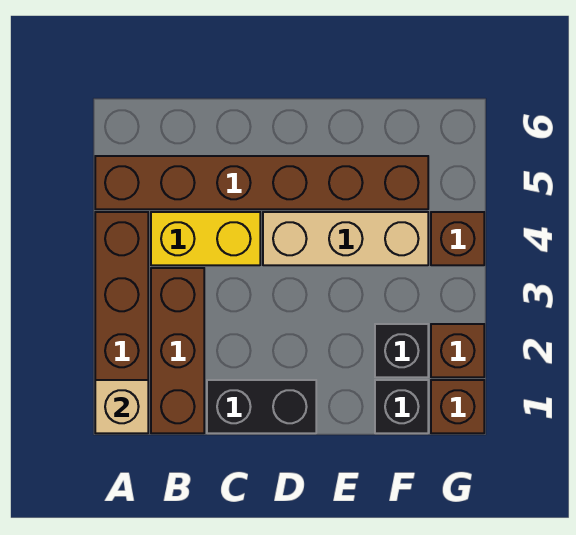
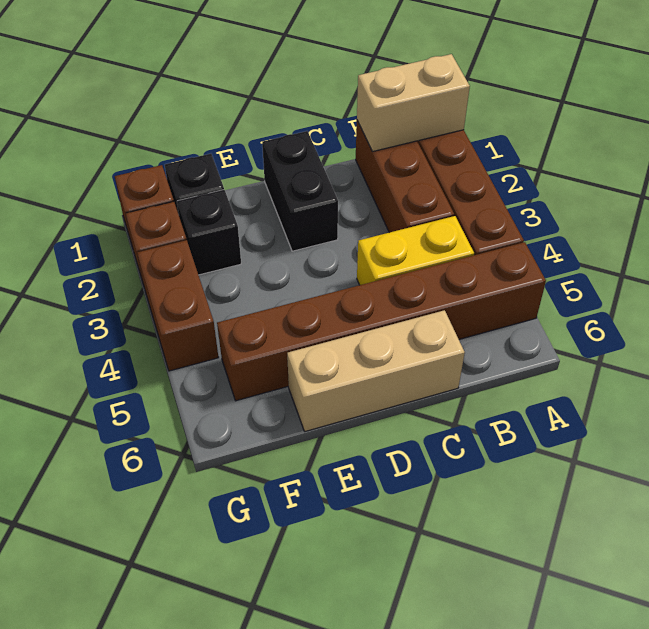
tan 1x1 brick [95,380,148,433] -> tan 1x2 brick [357,54,470,152]
black 1x2 brick [207,380,316,433] -> black 1x2 brick turned to [262,131,338,251]
tan 1x3 brick [263,212,428,265] -> tan 1x3 brick moved to [287,310,465,431]
brown 1x1 brick [431,212,484,265] -> brown 1x2 brick [137,240,219,371]

